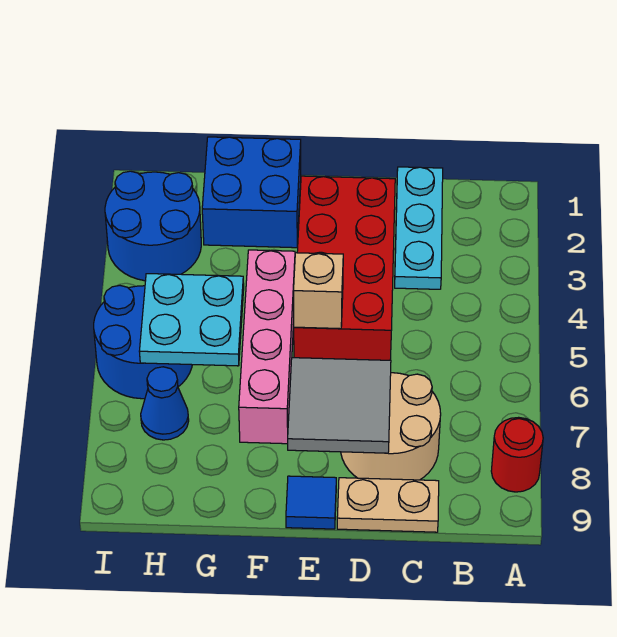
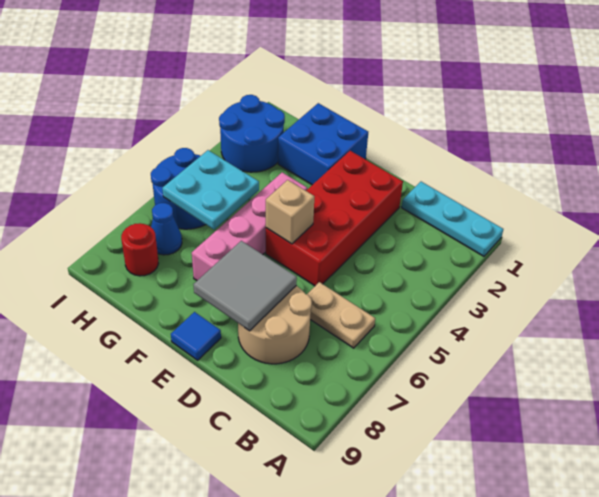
red 1x1 round brick [491,417,543,492] -> red 1x1 round brick moved to [121,223,158,276]
cyan 1x3 plate [395,167,443,289] -> cyan 1x3 plate turned to [402,182,503,256]
tan 1x2 plate [337,478,439,532] -> tan 1x2 plate moved to [307,282,375,348]

